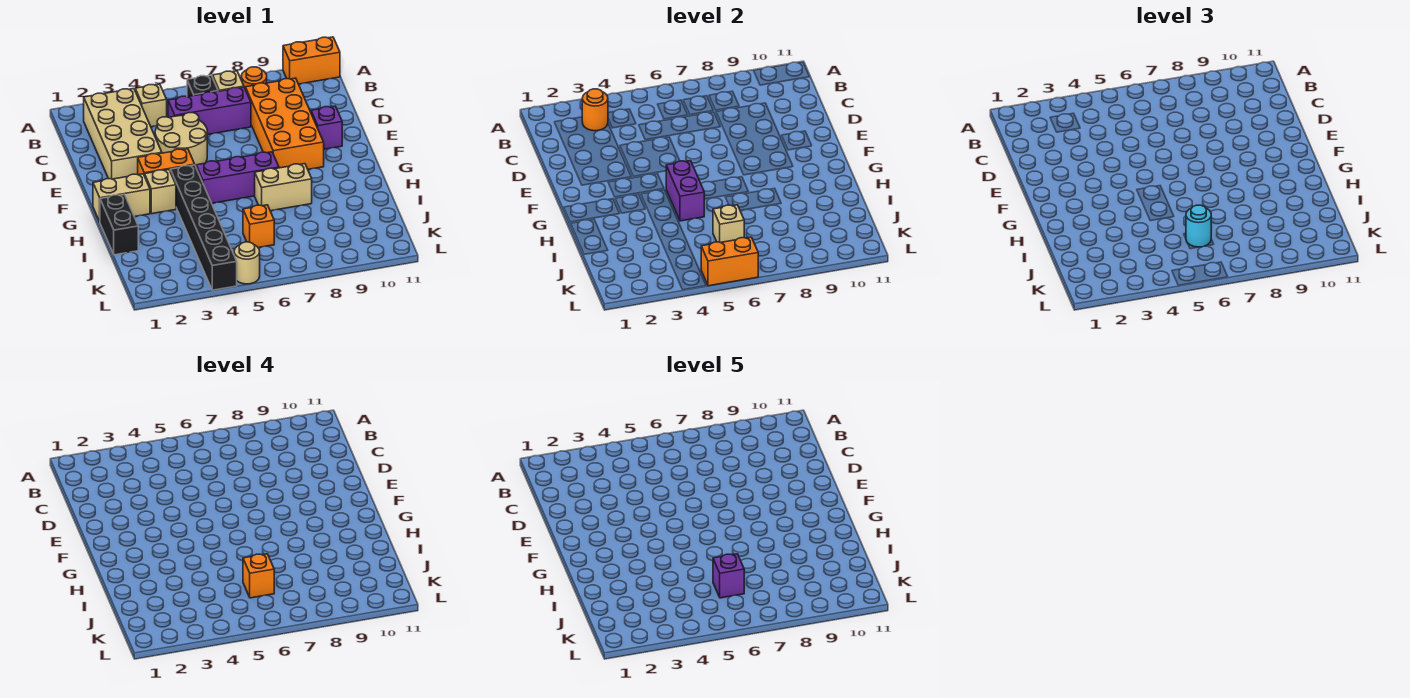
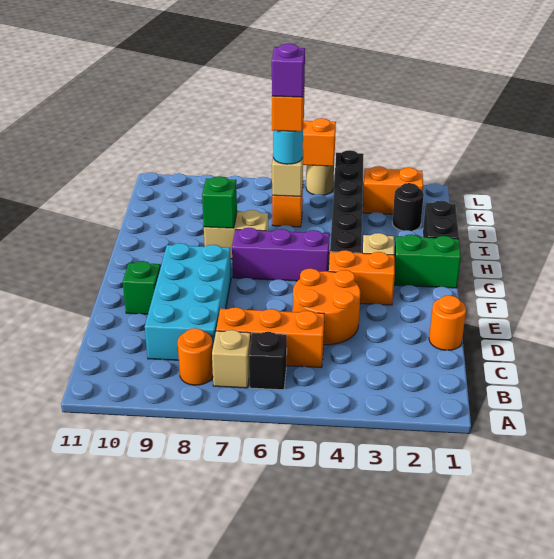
orange 1x2 brick [283,37,340,84] -> orange 1x2 brick moved to [363,166,423,214]
tan 2x4 brick [84,89,162,179] -> none
orange 1x1 round brick [582,89,608,131] -> orange 1x1 round brick moved to [429,295,466,350]
tan 1x1 brick [135,84,167,127] -> none
purple 1x3 brick [168,87,251,135] -> orange 1x3 brick [216,307,324,368]
orange 2x4 brick [246,78,324,169] -> cyan 2x4 brick [145,243,231,360]
tan 2x2 round brick [155,113,207,166] -> orange 2x2 round brick [293,269,360,345]
purple 1x1 brick [311,106,342,149] -> green 1x1 brick [123,261,160,314]
tan 1x2 brick [93,174,150,222] -> green 1x2 brick [394,234,461,288]
purple 1x2 brick [666,161,704,221] -> none
none -> green 1x1 brick [202,176,237,228]
none -> black 1x1 round brick [392,183,424,231]

